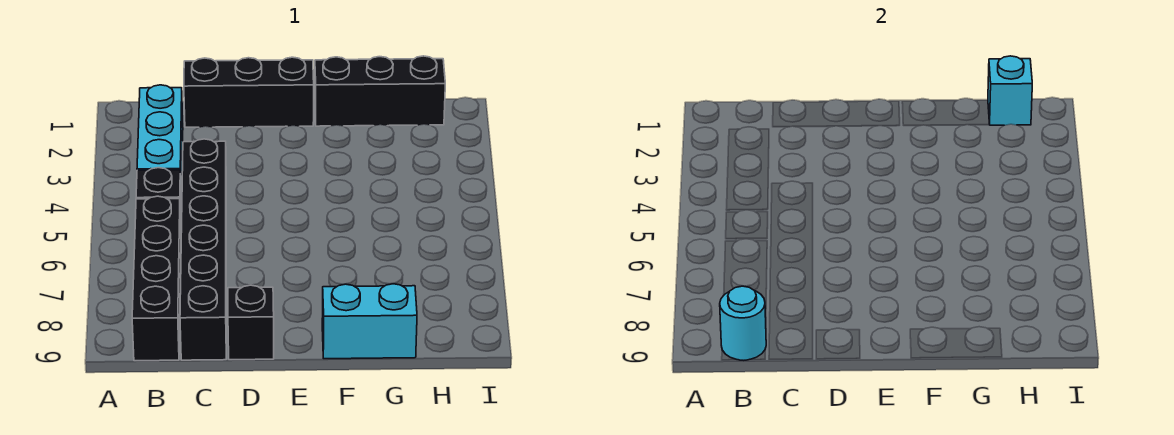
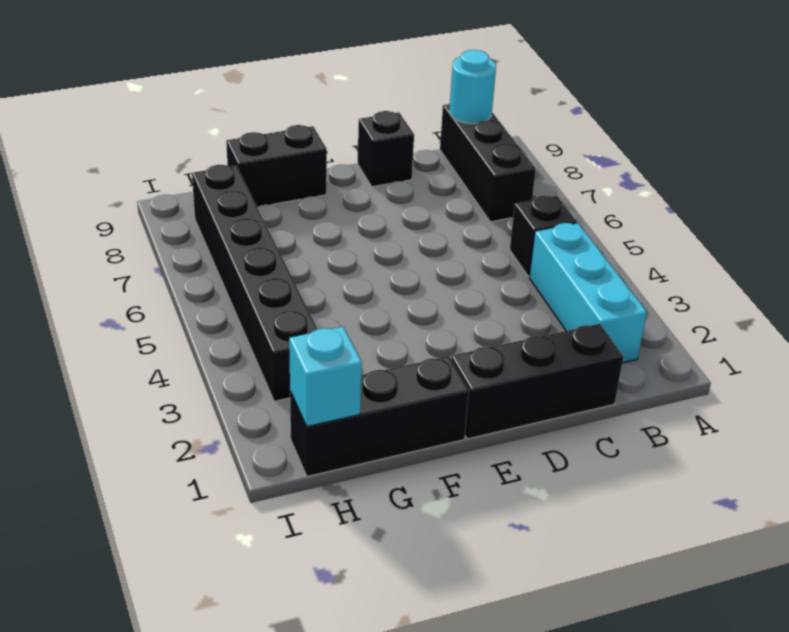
black 1x4 brick [132,196,181,361] -> black 1x3 brick [440,104,536,222]
black 1x6 brick [180,139,226,360] -> black 1x6 brick moved to [192,165,317,401]
cyan 1x2 brick [322,284,417,359] -> black 1x2 brick [226,125,327,207]

